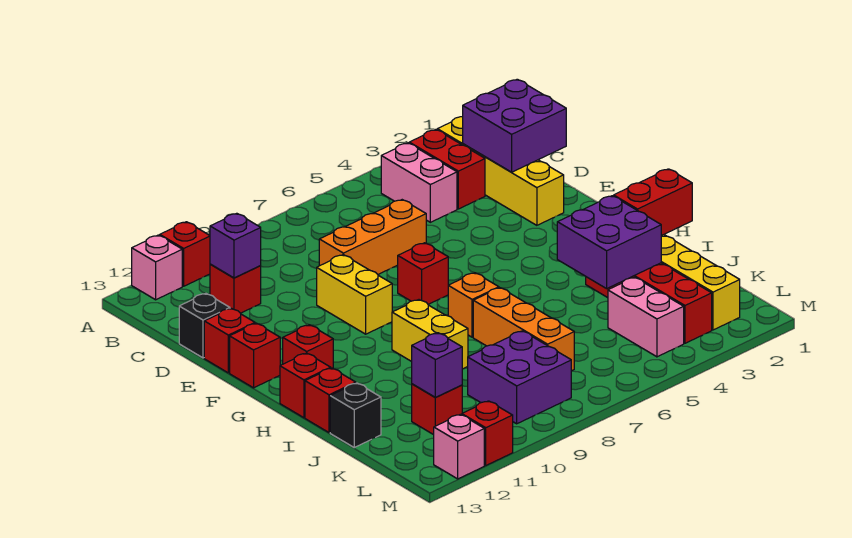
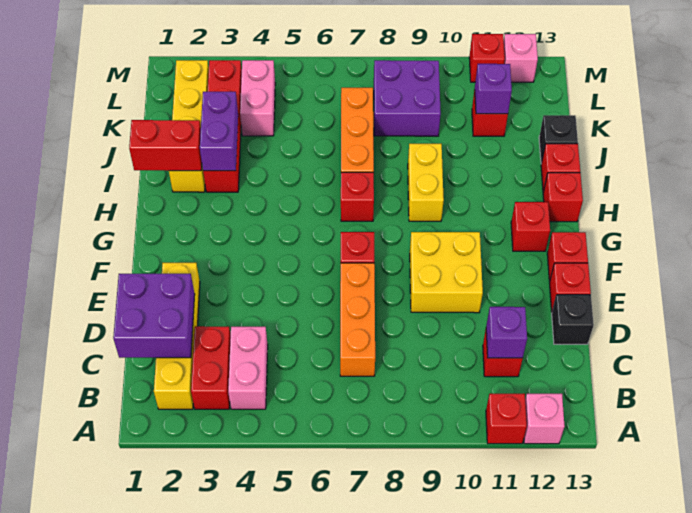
orange 1x3 brick [319,200,426,274] -> orange 1x3 brick turned to [340,263,375,376]
yellow 1x2 brick [317,255,392,334] -> yellow 2x2 brick [410,232,483,313]
orange 1x1 brick [448,273,499,337] -> red 1x1 brick [341,172,374,221]
purple 2x2 brick [557,196,661,289] -> purple 1x2 brick [200,92,238,171]

